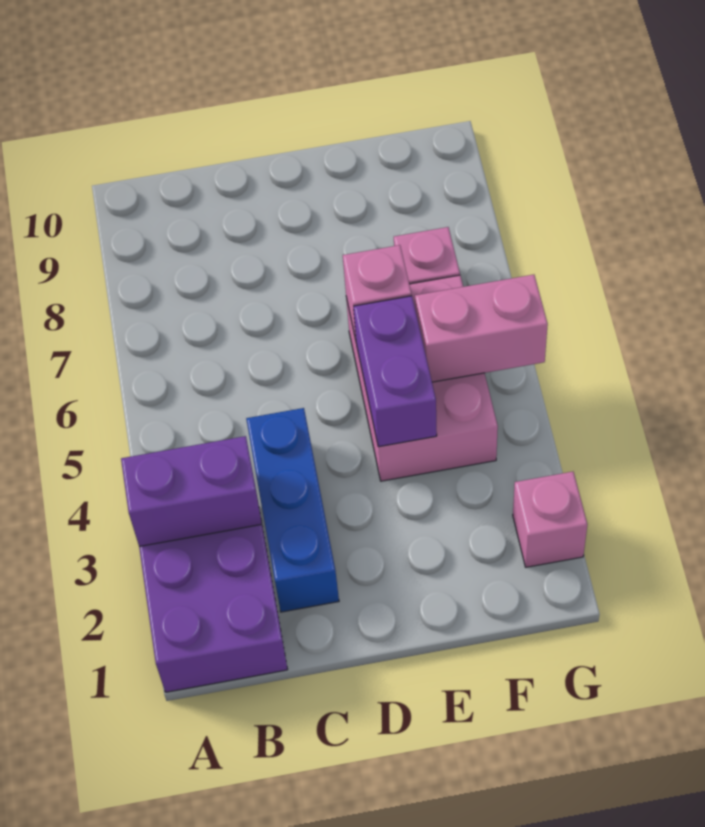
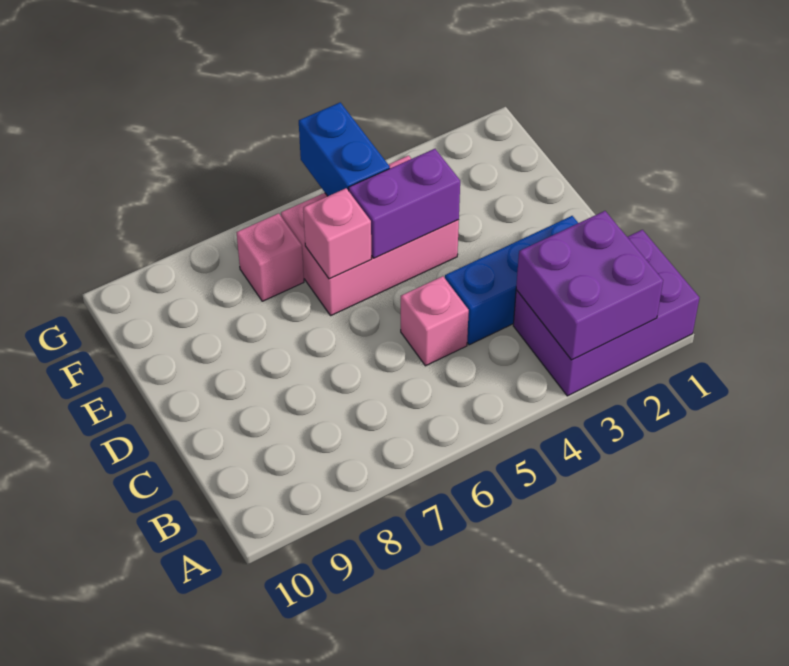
purple 1x2 brick [121,436,262,547] -> purple 2x2 brick [516,211,663,360]
pink 1x2 brick [415,275,548,382] -> blue 1x2 brick [299,103,390,196]
pink 1x1 brick [513,472,587,567] -> pink 1x1 brick moved to [401,276,469,366]

